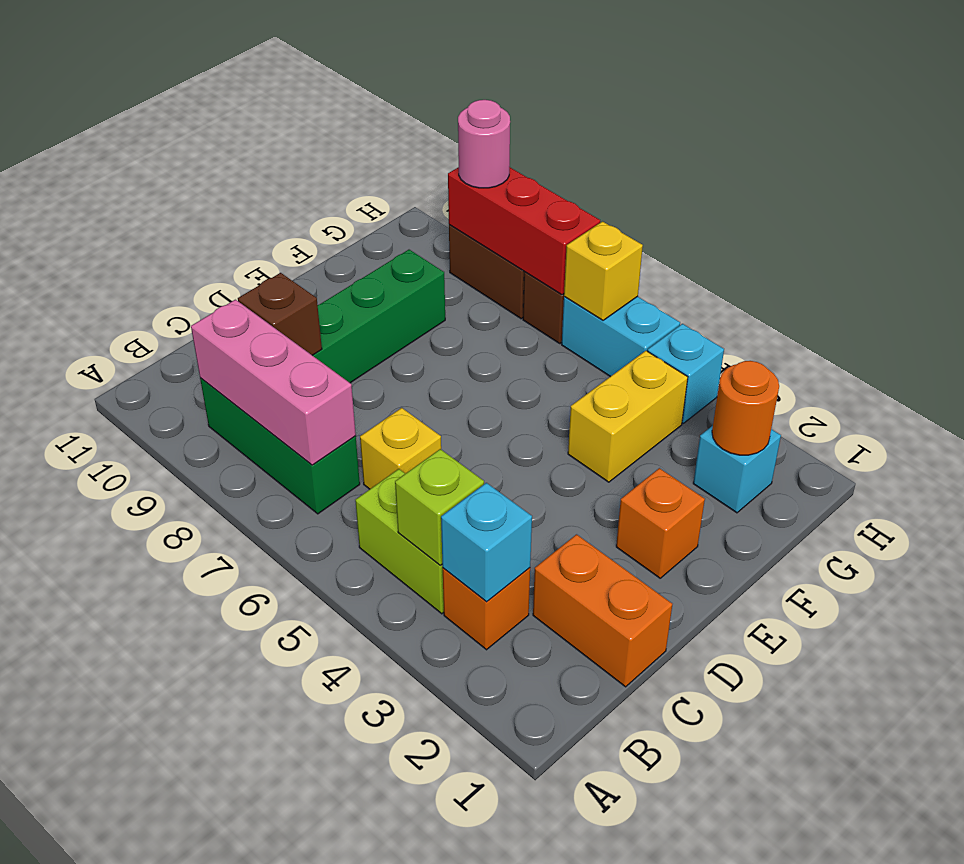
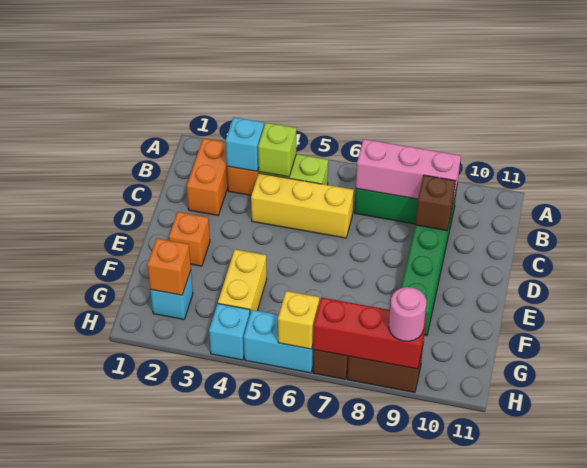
orange 1x2 brick [533,534,672,687] -> orange 1x2 brick turned to [187,138,228,215]
yellow 1x1 brick [360,408,441,489] -> yellow 1x3 brick [251,173,354,238]
orange 1x1 round brick [712,361,779,455] -> orange 1x1 brick [147,238,191,295]

